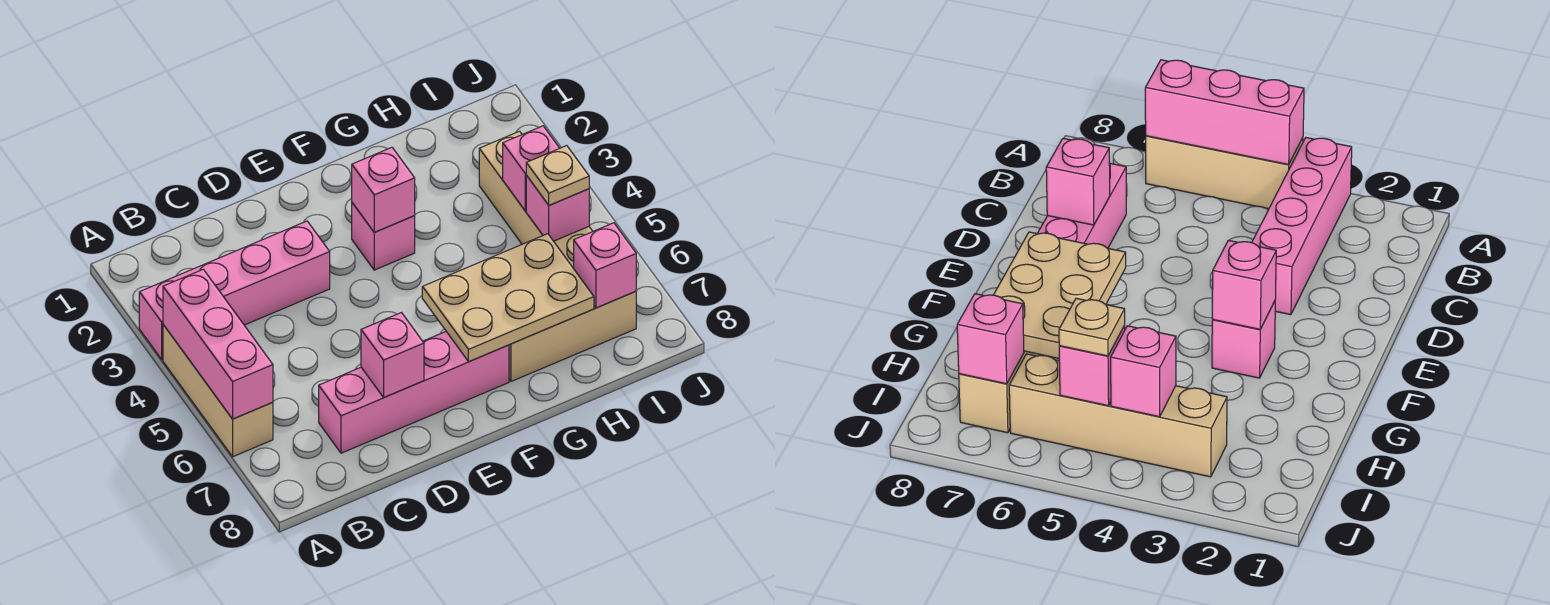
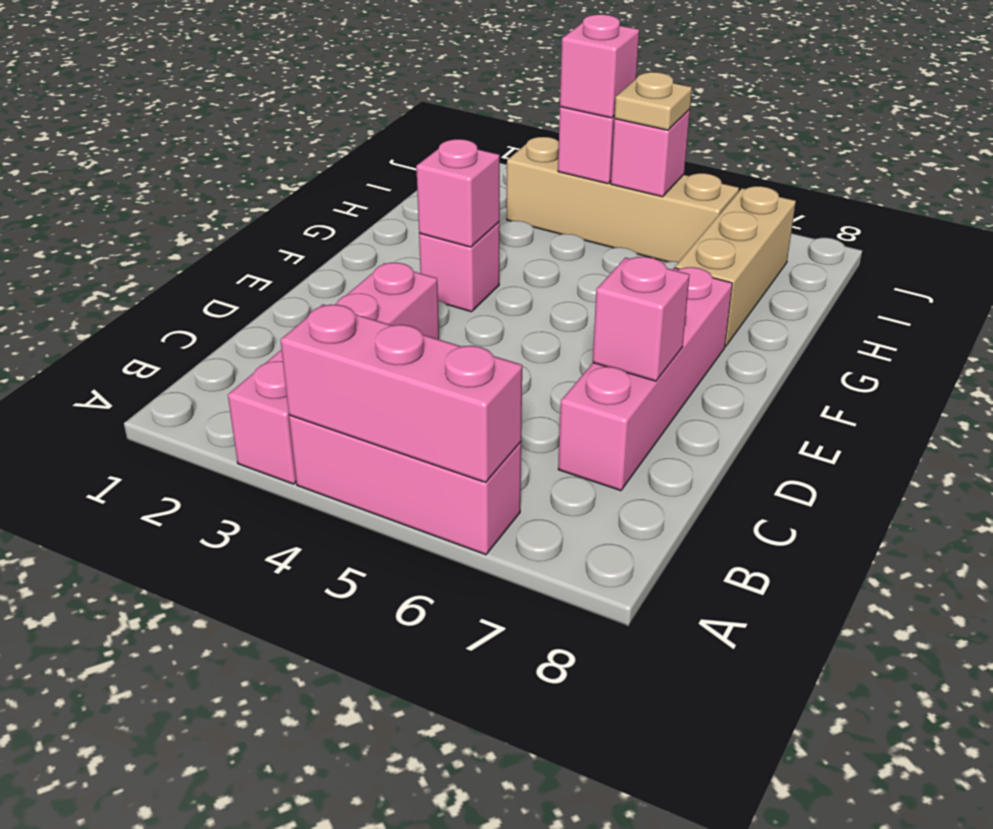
tan 1x3 brick [163,325,273,457] -> pink 1x3 brick [289,415,521,555]
tan 2x3 plate [422,234,594,362] -> none
pink 1x1 brick [574,223,636,308] -> pink 1x1 brick moved to [560,14,639,118]

